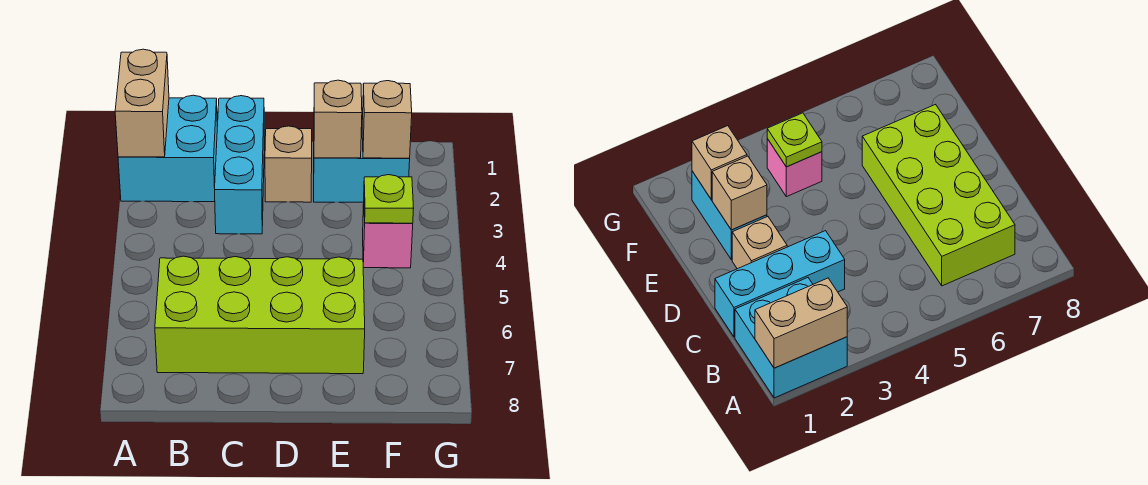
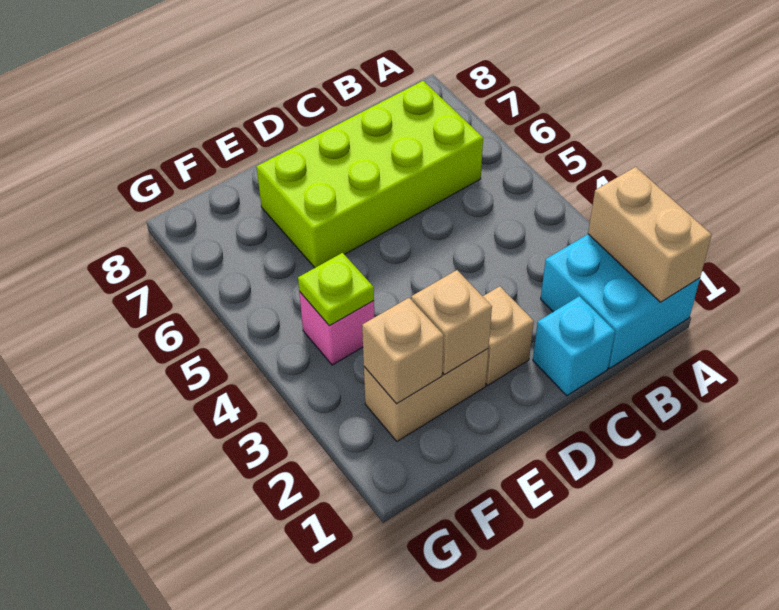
cyan 1x3 brick [215,96,264,234] -> cyan 1x1 brick [533,296,615,396]
cyan 1x2 brick [314,129,410,202] -> tan 1x2 brick [364,349,488,441]

